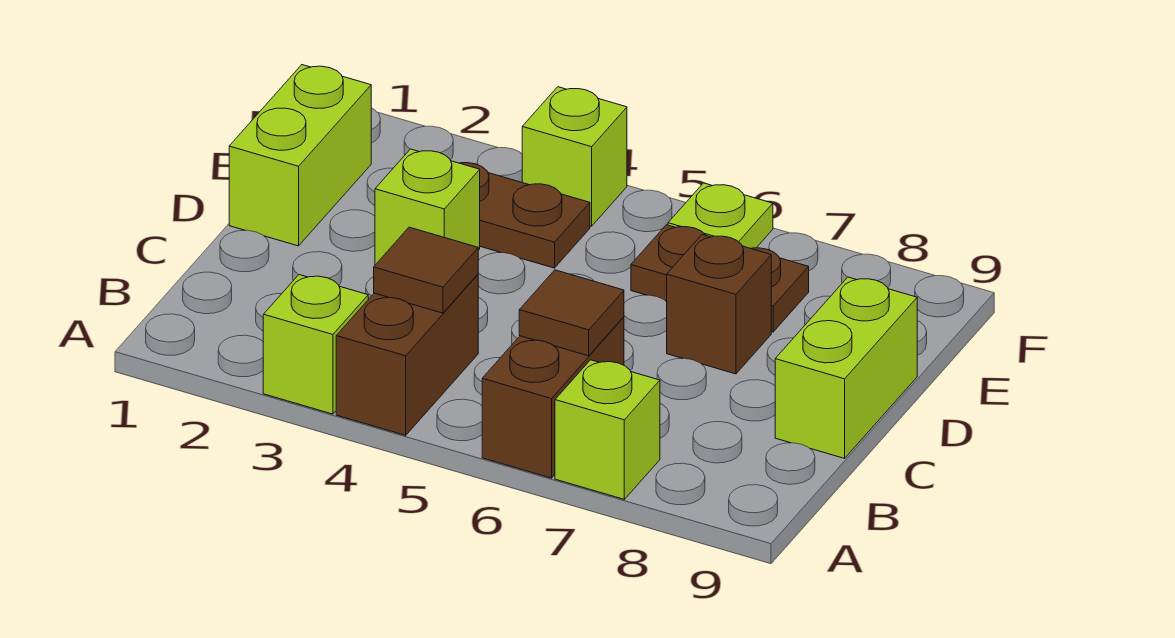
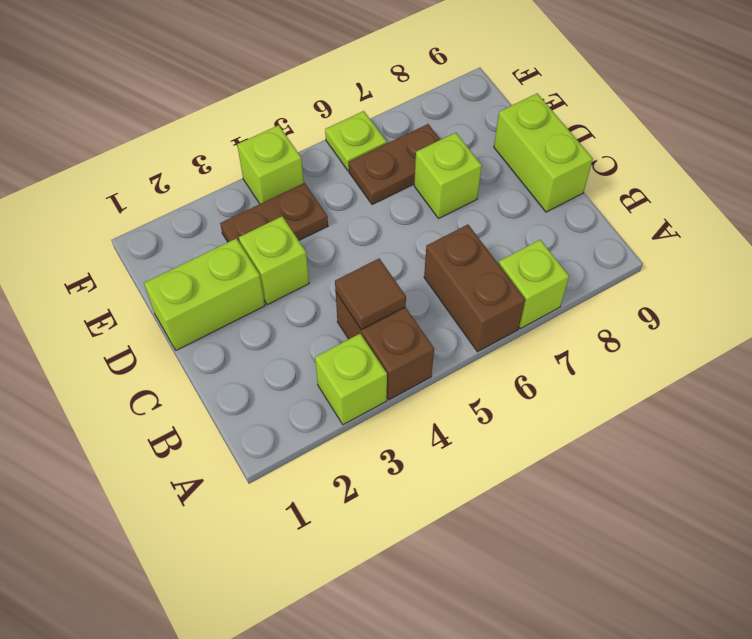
brown 1x1 tile [519,270,624,356] -> none
lime 1x2 brick [229,65,371,246] -> lime 1x2 brick turned to [144,239,265,350]
brown 1x1 brick [667,234,771,374] -> lime 1x1 brick [414,133,482,218]

